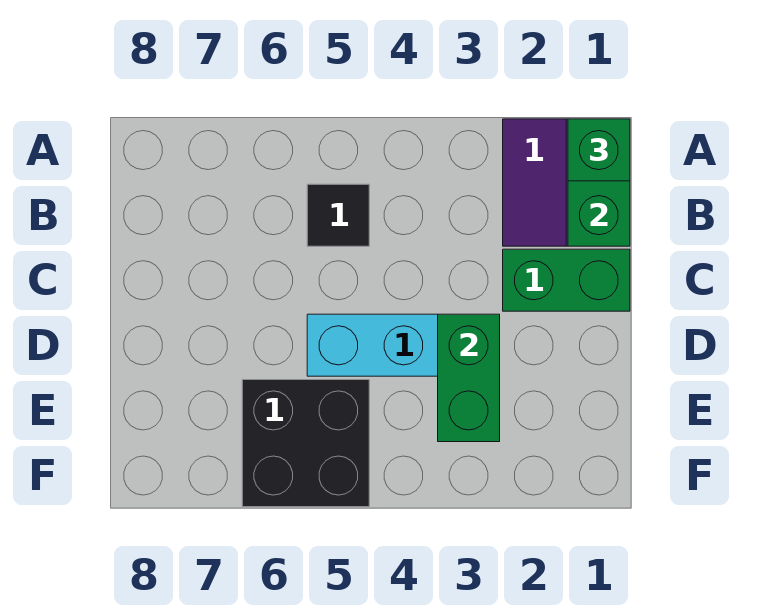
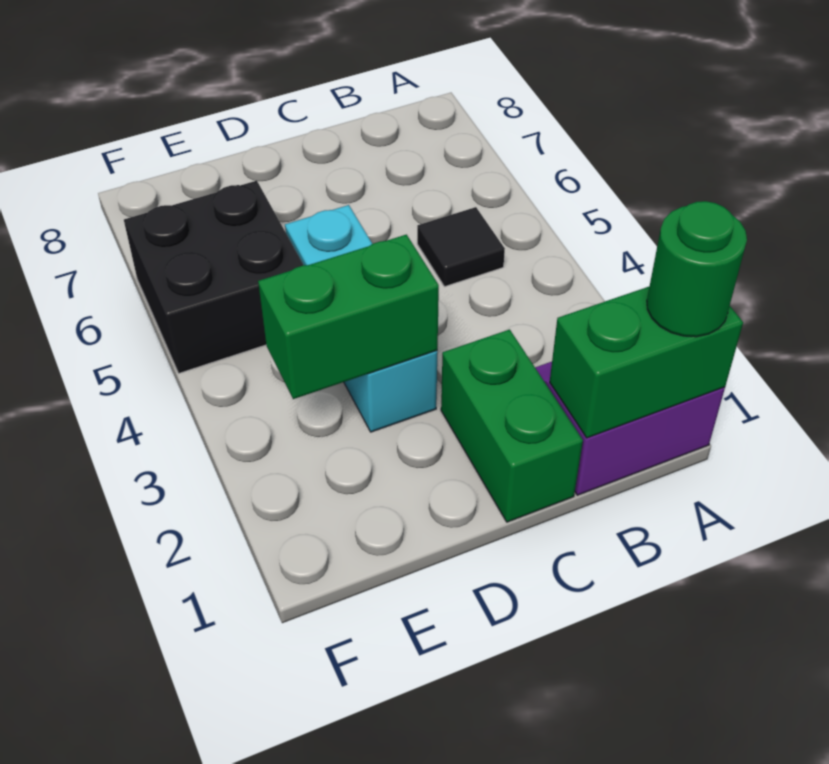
green 1x1 brick [568,119,630,181] -> green 1x1 round brick [647,201,747,337]

